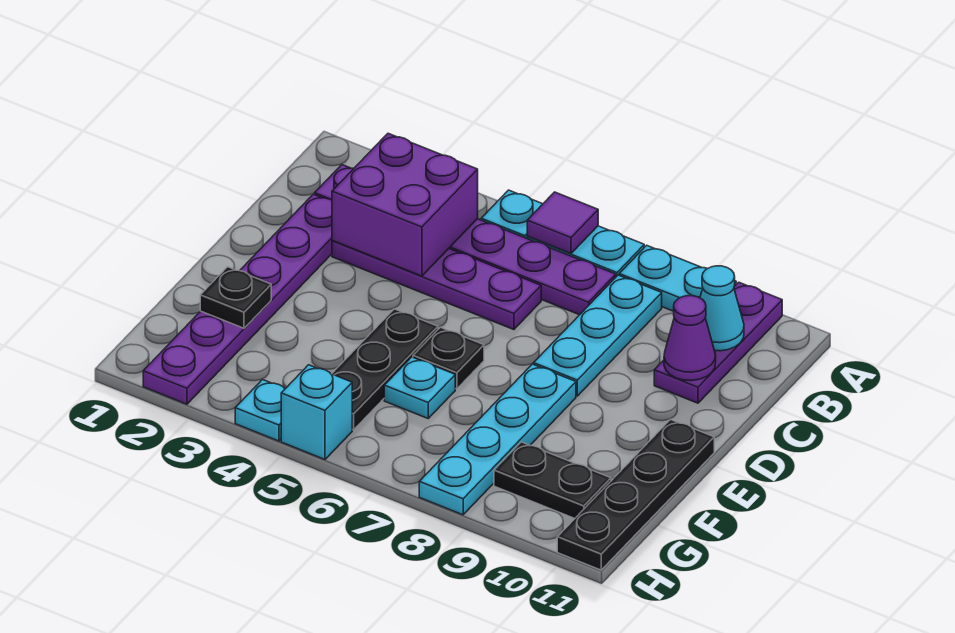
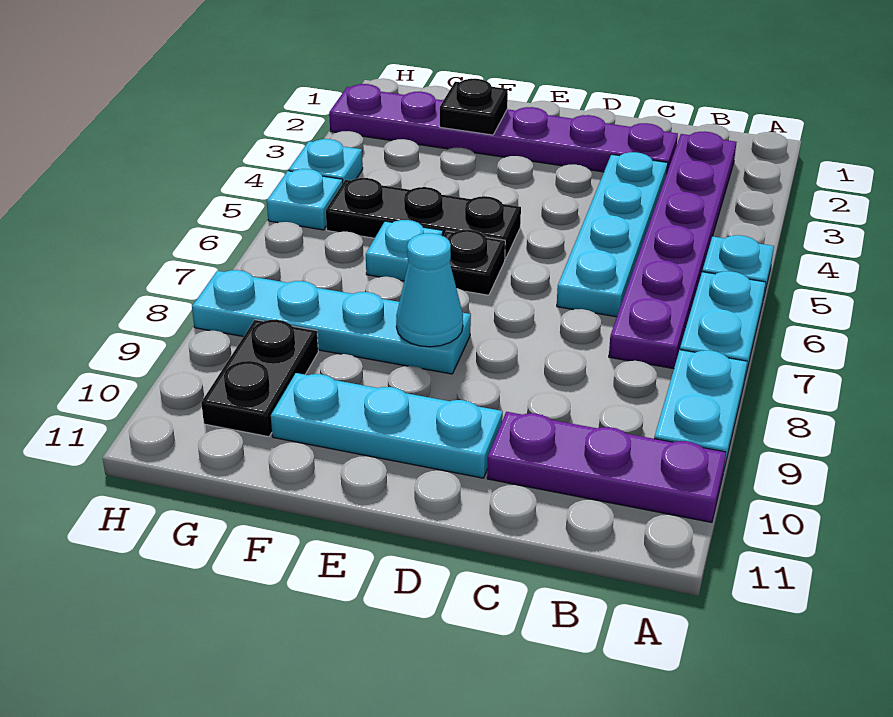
purple 1x1 tile [527,192,598,254] -> none
purple 2x2 brick [332,133,478,276] -> none
cyan 1x3 plate [534,275,662,396] -> cyan 1x3 plate moved to [271,373,503,478]
cyan 1x1 cone [700,266,744,351] -> cyan 1x1 cone moved to [396,233,463,347]
purple 1x4 plate [332,241,541,330] -> cyan 1x4 plate [557,152,668,317]
purple 1x1 cone [664,296,716,381] -> none
black 1x4 plate [557,420,714,570] -> none
cyan 1x1 brick [281,365,352,459] -> cyan 1x1 plate [267,169,343,230]

